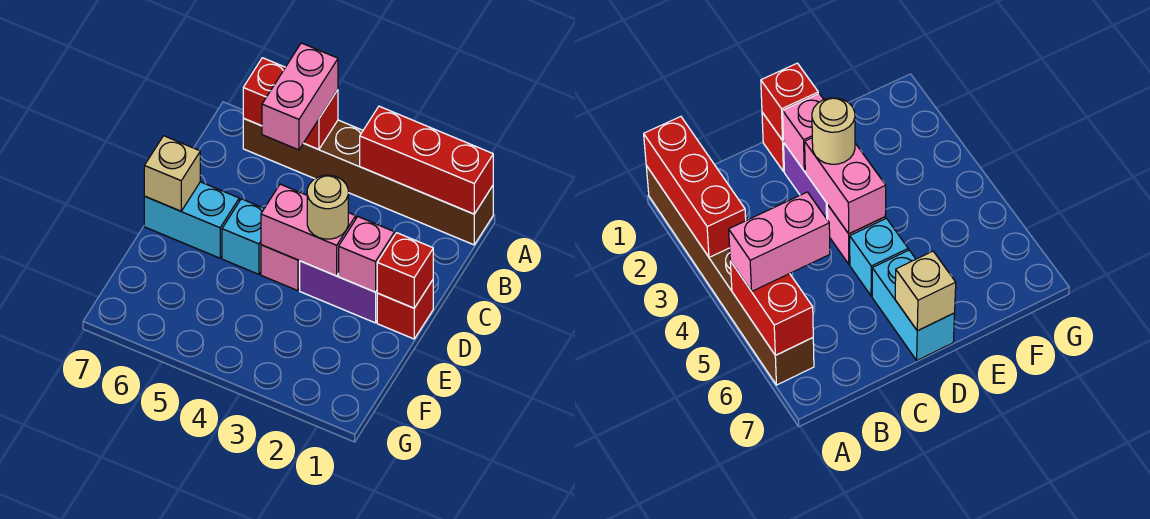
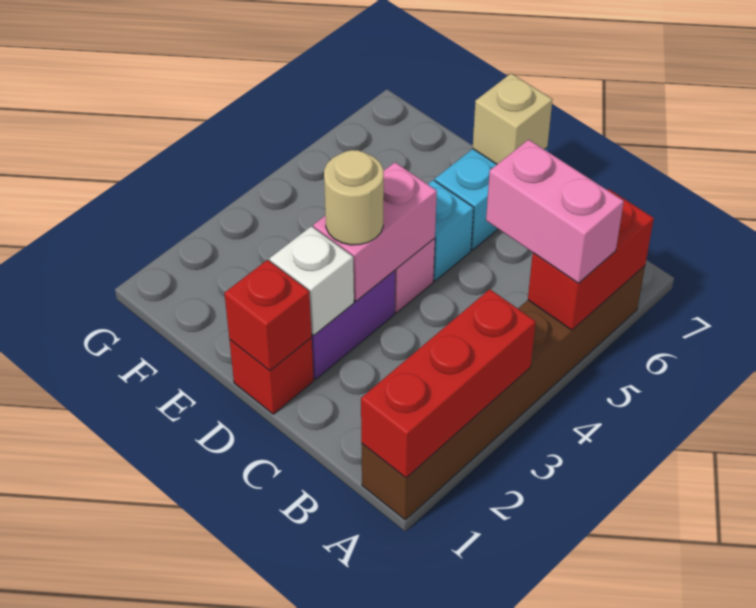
pink 1x1 brick [339,217,395,292] -> white 1x1 brick [270,226,354,336]

